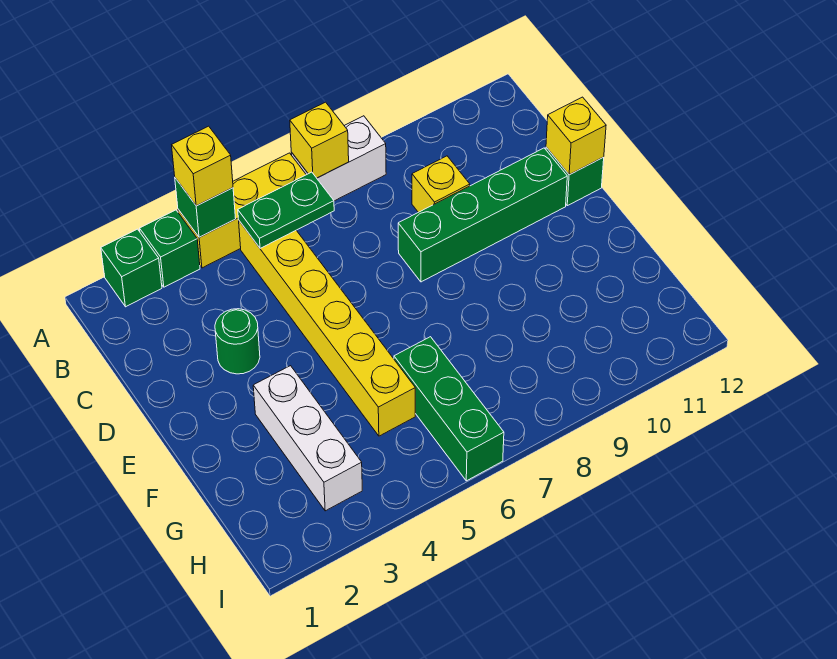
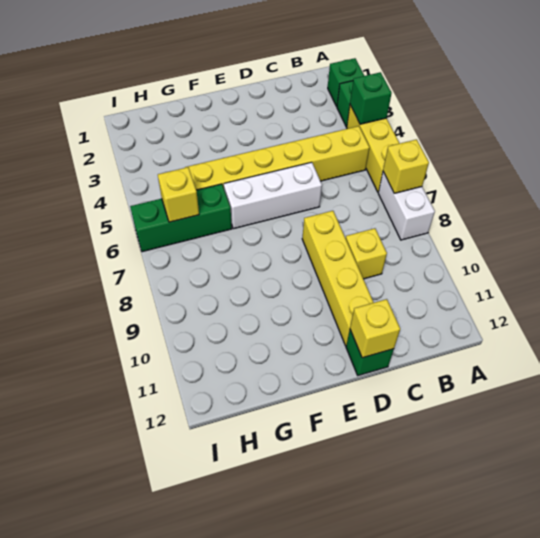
yellow 1x1 brick [172,126,233,206] -> yellow 1x1 brick moved to [158,167,199,222]
green 1x2 plate [238,172,334,248] -> none
green 1x1 round brick [215,309,260,374] -> none
green 1x4 brick [398,148,567,282] -> yellow 1x4 brick [302,211,374,346]
white 1x3 brick [253,366,362,511] -> white 1x3 brick moved to [224,162,322,229]

